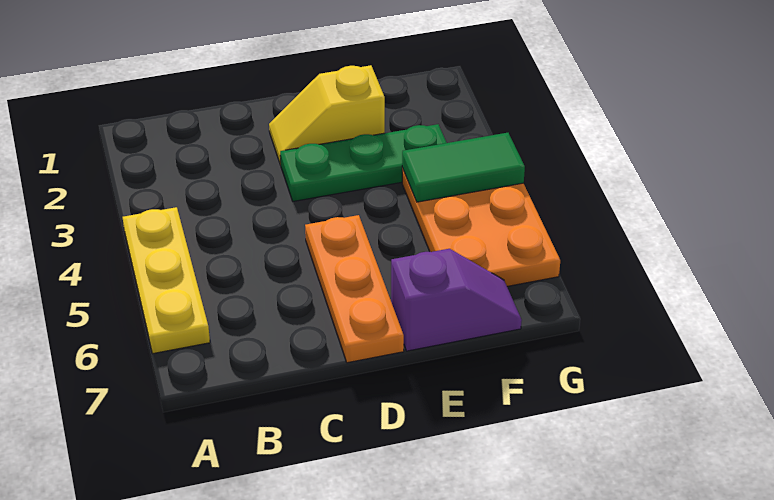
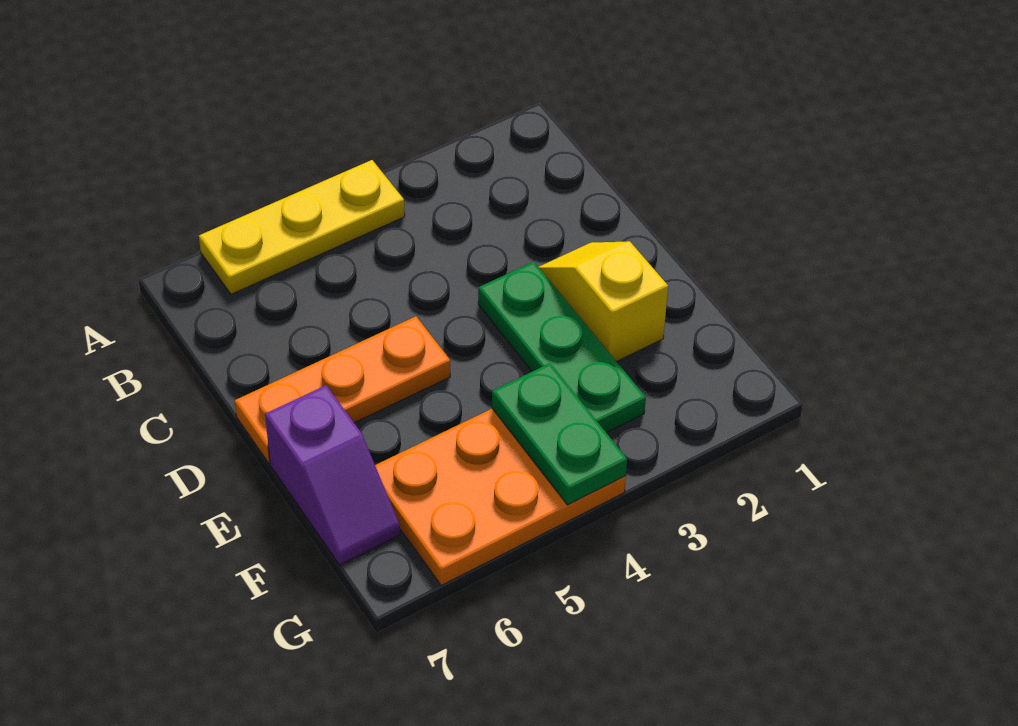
green 1x2 tile [402,133,525,202] -> green 1x2 plate [492,363,627,505]

